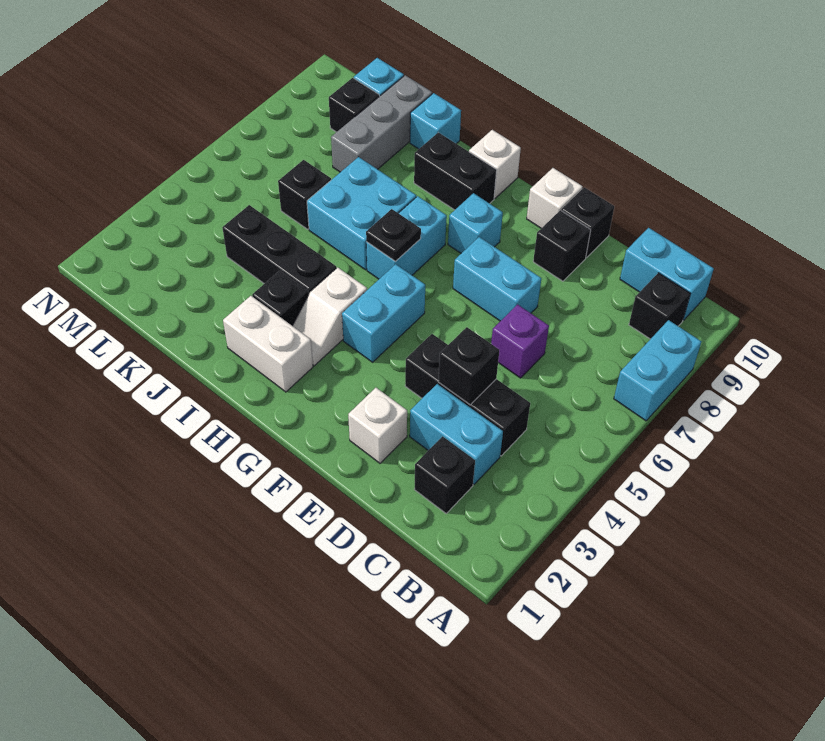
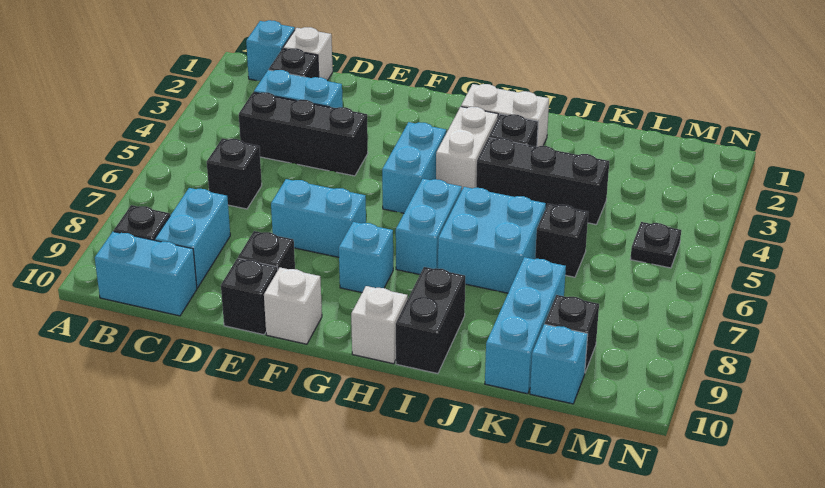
cyan 1x2 brick [614,320,702,421] -> cyan 1x2 brick moved to [155,188,230,288]
black 1x1 brick [438,327,499,405] -> black 1x1 brick moved to [207,139,262,209]
purple 1x1 brick [491,304,549,378] -> none
white 1x1 brick [348,388,407,463] -> white 1x1 brick moved to [283,27,333,81]
white 1x2 slope [293,267,367,366] -> white 1x2 brick [436,107,498,189]
black 1x1 plate [366,209,421,262] -> black 1x1 plate moved to [631,222,681,268]
black 1x2 brick [414,132,497,210] -> black 1x2 brick turned to [396,267,465,374]
cyan 1x1 brick [410,93,461,149] -> cyan 1x1 brick moved to [246,20,295,81]
grey 1x3 brick [331,75,432,172] -> cyan 1x3 brick [485,257,566,394]

